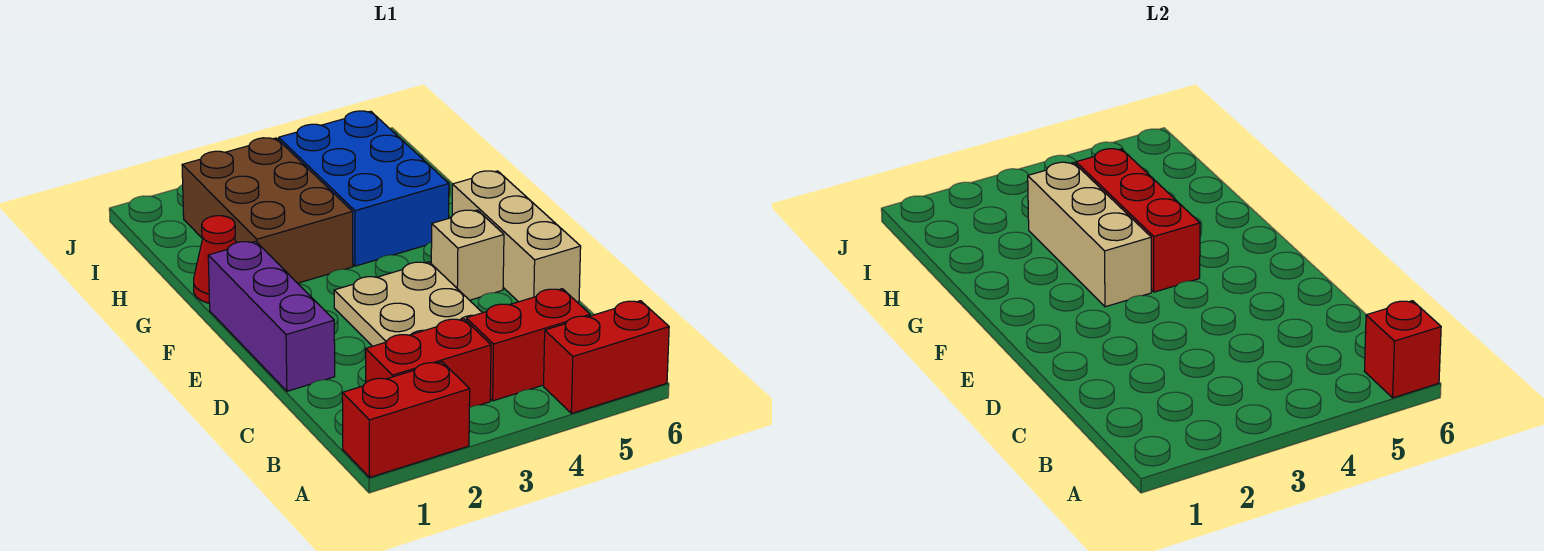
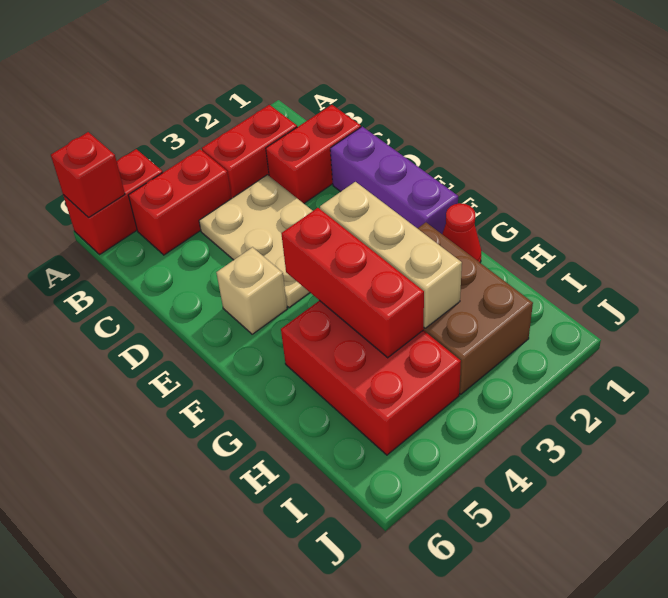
red 1x2 brick [342,362,470,477] -> red 1x2 brick moved to [266,105,361,203]
tan 1x3 brick [452,171,581,302] -> none
blue 2x3 brick [279,111,449,266] -> red 2x3 brick [281,300,461,455]

